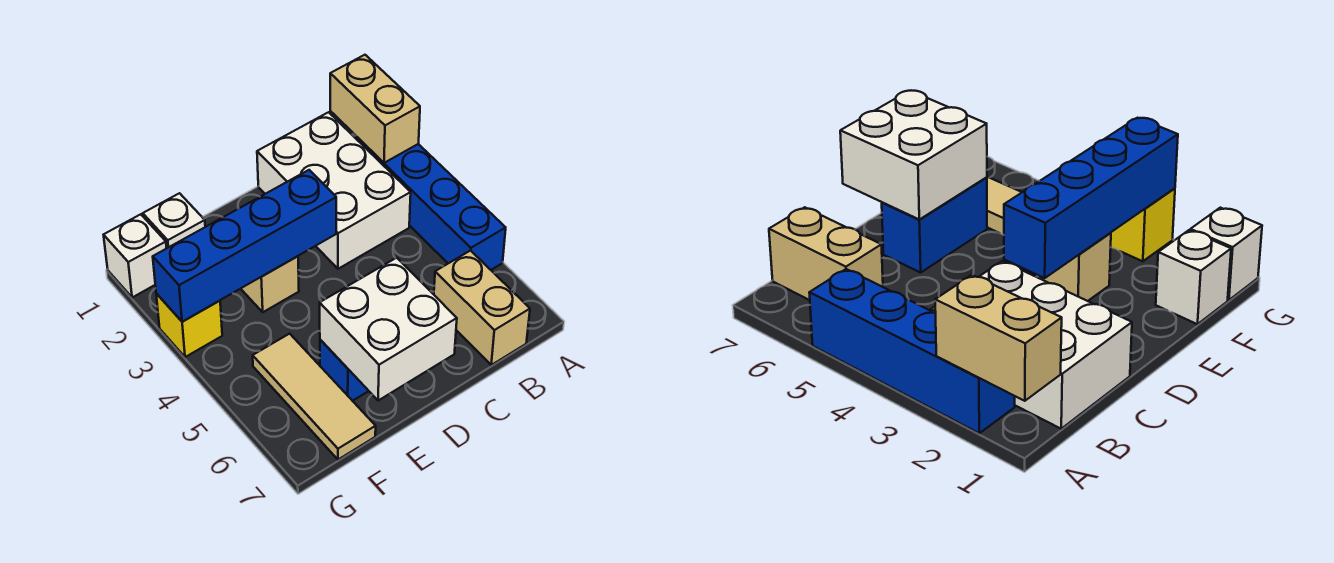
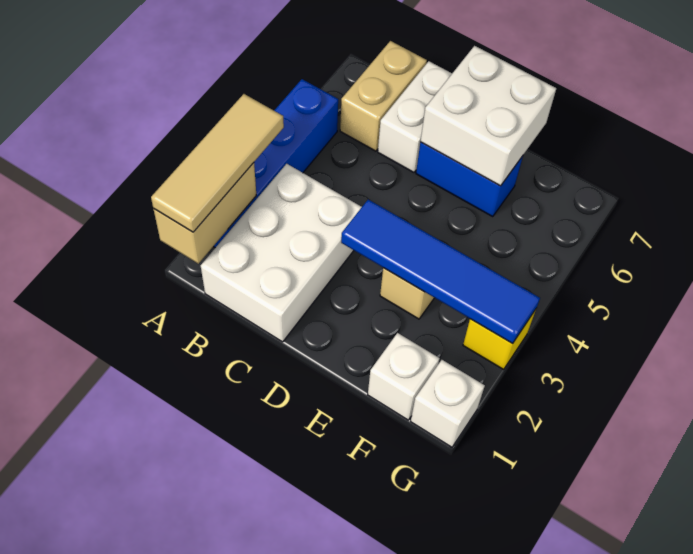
none -> white 1x2 brick [378,61,452,172]
blue 1x4 brick [153,170,336,322] -> blue 1x4 tile [341,200,540,344]
tan 1x3 tile [253,334,376,460] -> tan 1x3 tile moved to [151,94,284,232]

